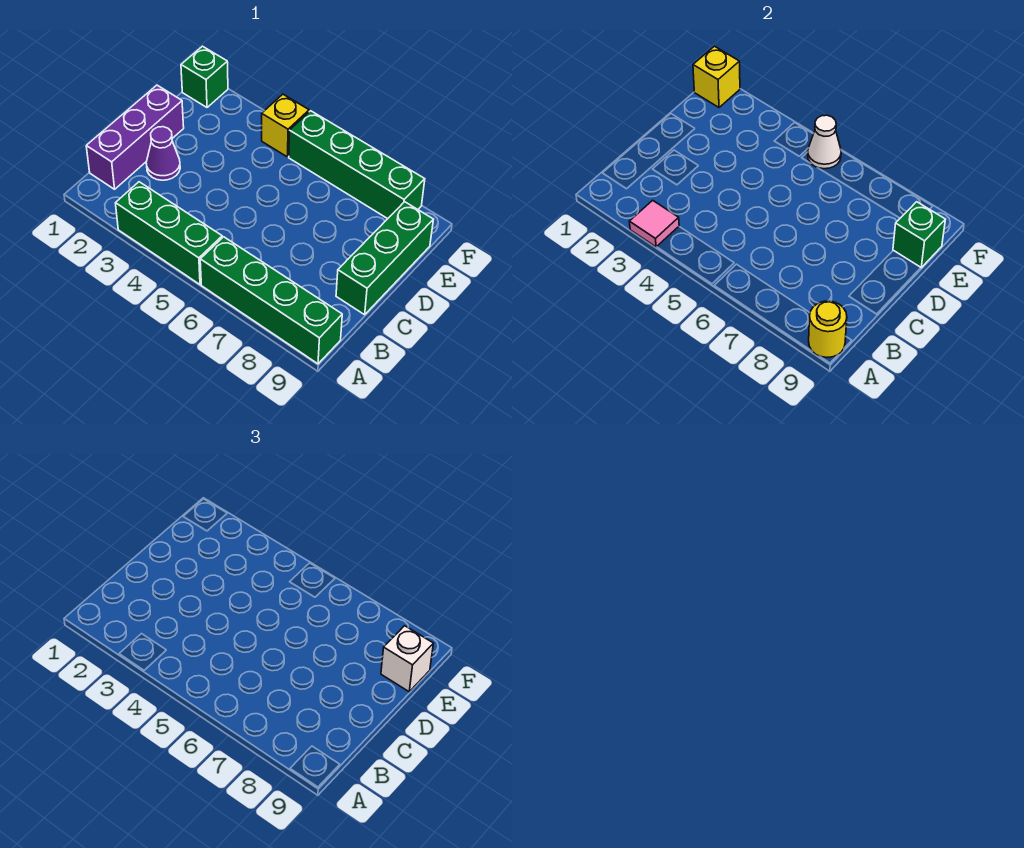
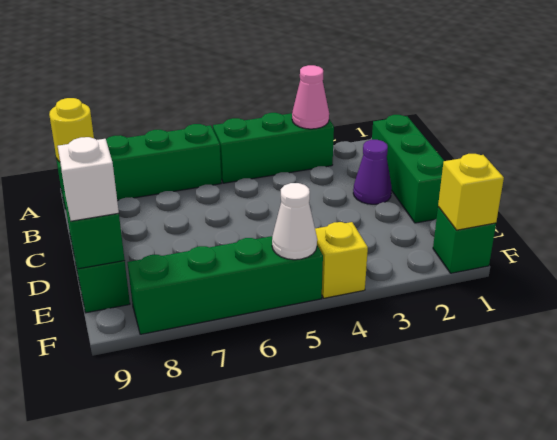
pink 1x1 tile [629,200,679,247] -> pink 1x1 cone [292,65,329,129]
purple 1x3 brick [86,85,184,189] -> green 1x3 brick [372,115,444,223]

